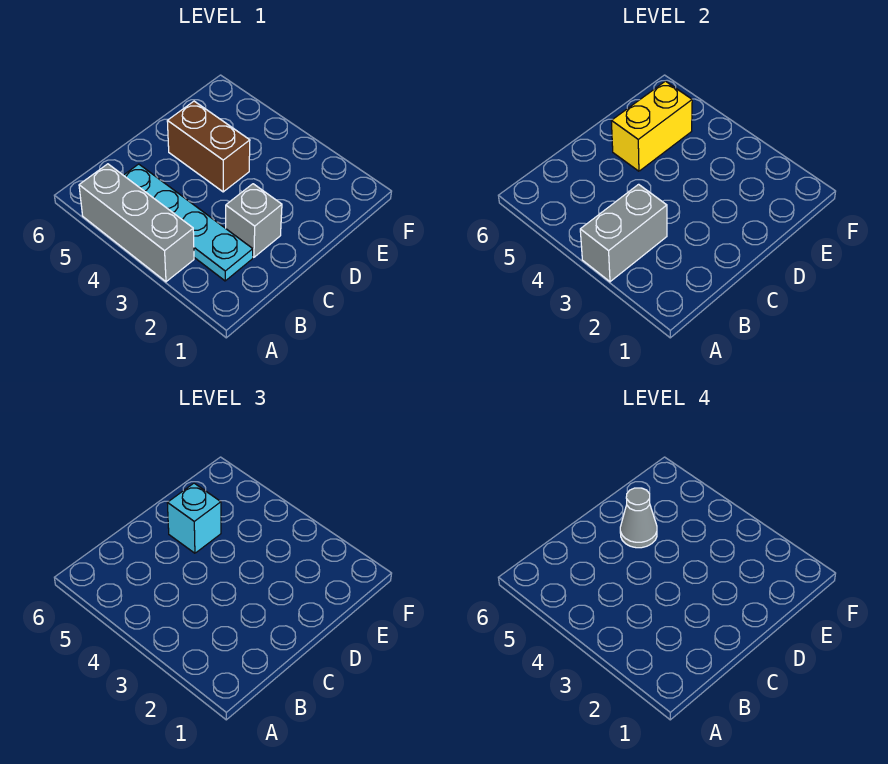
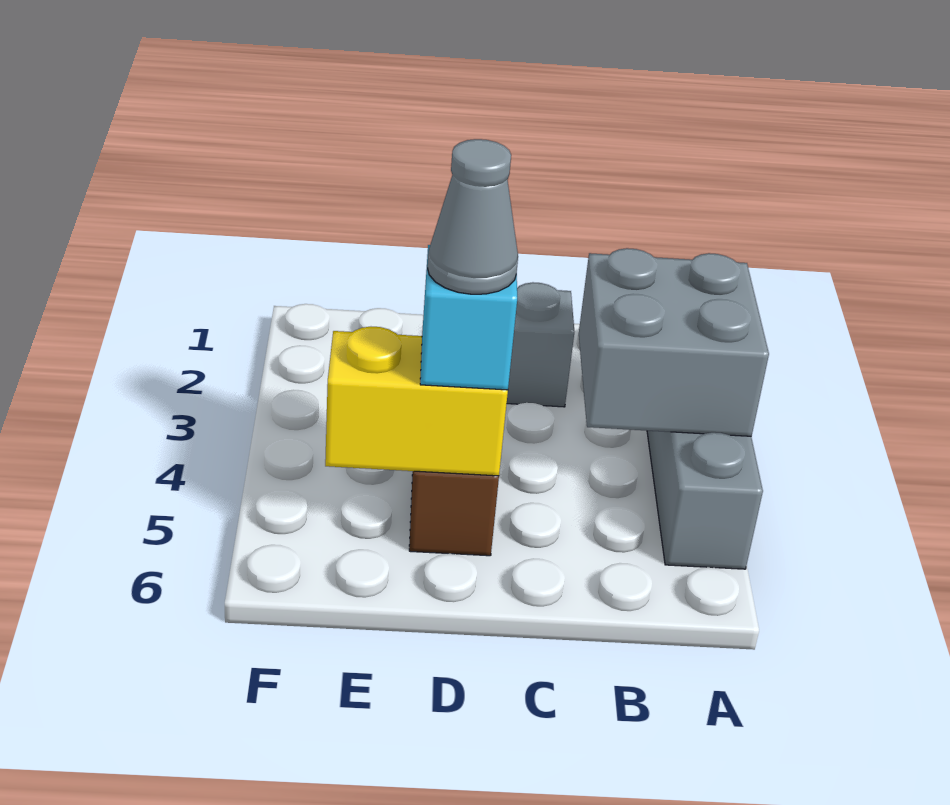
grey 1x2 brick [580,184,667,282] -> grey 2x2 brick [579,248,769,436]
cyan 1x4 plate [124,164,253,281] -> none

